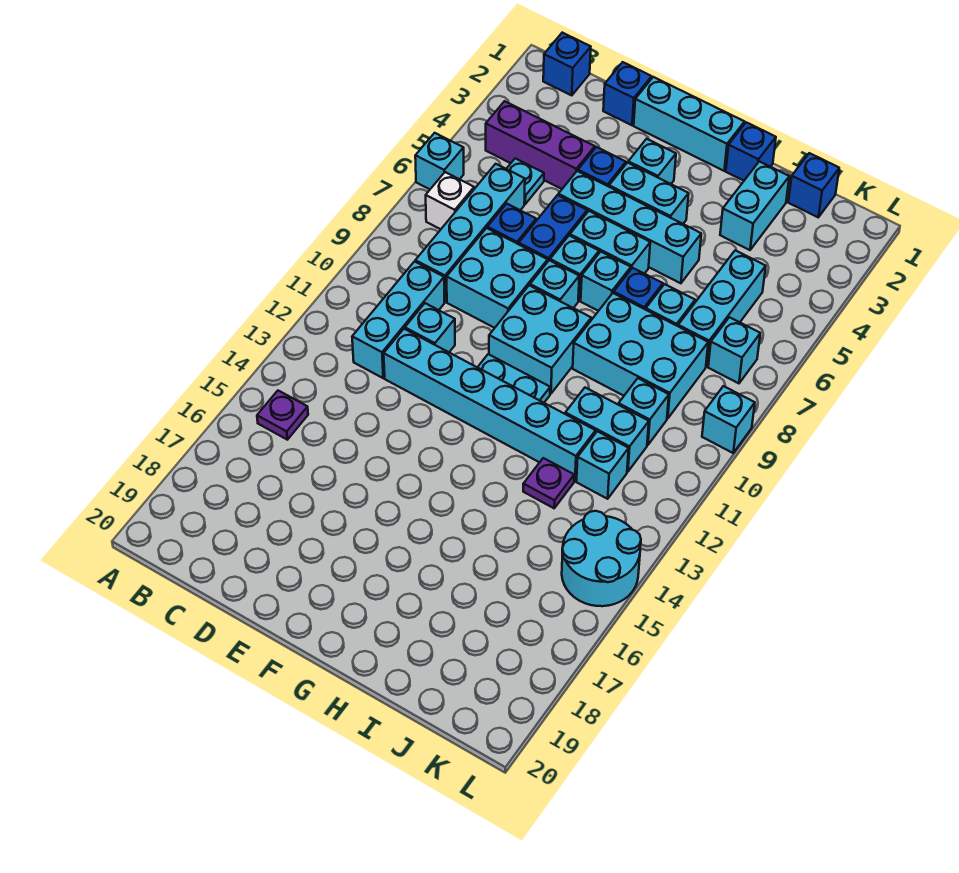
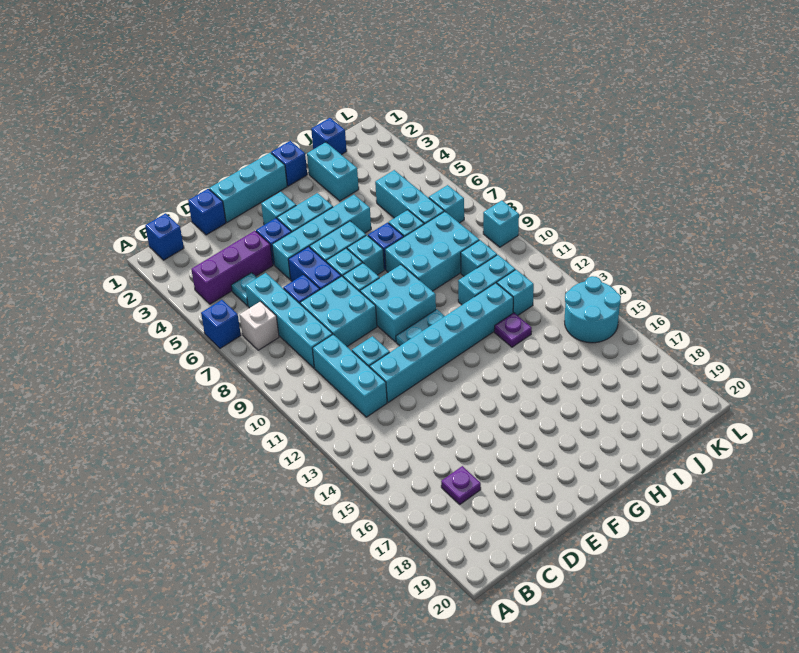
cyan 1x1 brick [415,133,464,189] -> blue 1x1 brick [201,300,241,348]
purple 1x1 plate [257,391,308,440] -> purple 1x1 plate moved to [441,466,481,504]

